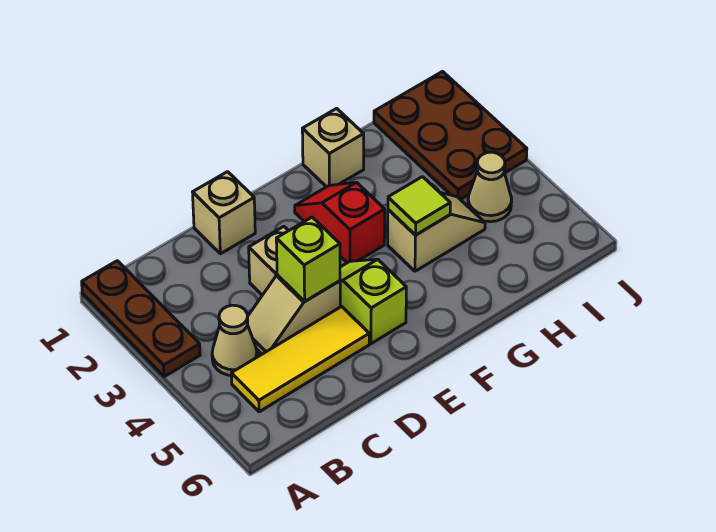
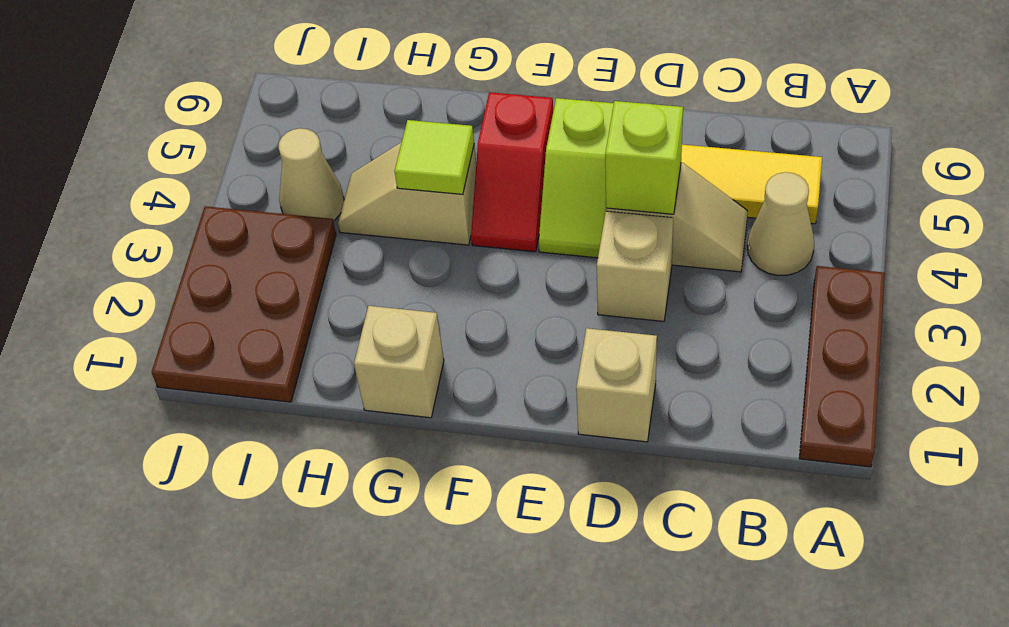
red 1x2 slope [295,182,385,263] -> red 1x2 slope moved to [471,92,553,252]

